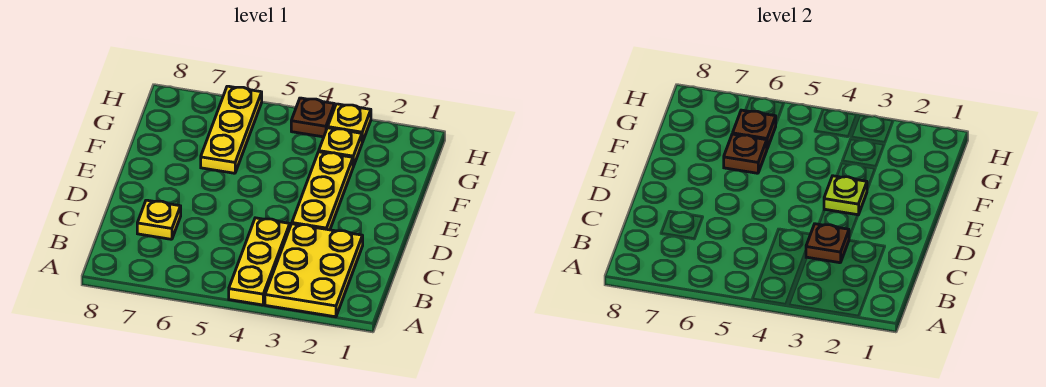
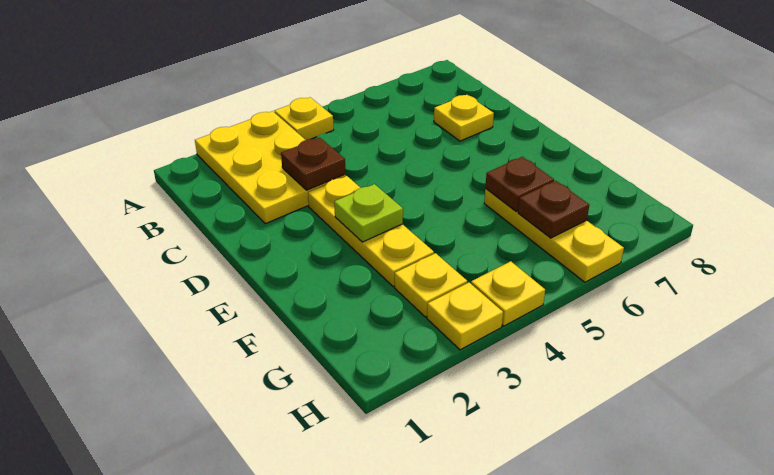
yellow 1x3 plate [229,218,290,305] -> yellow 1x1 plate [275,97,334,140]
brown 1x1 plate [291,98,334,137] -> yellow 1x1 plate [471,261,545,326]

